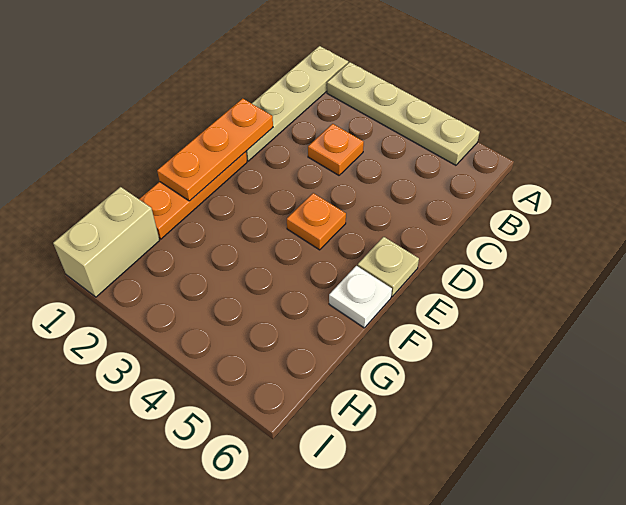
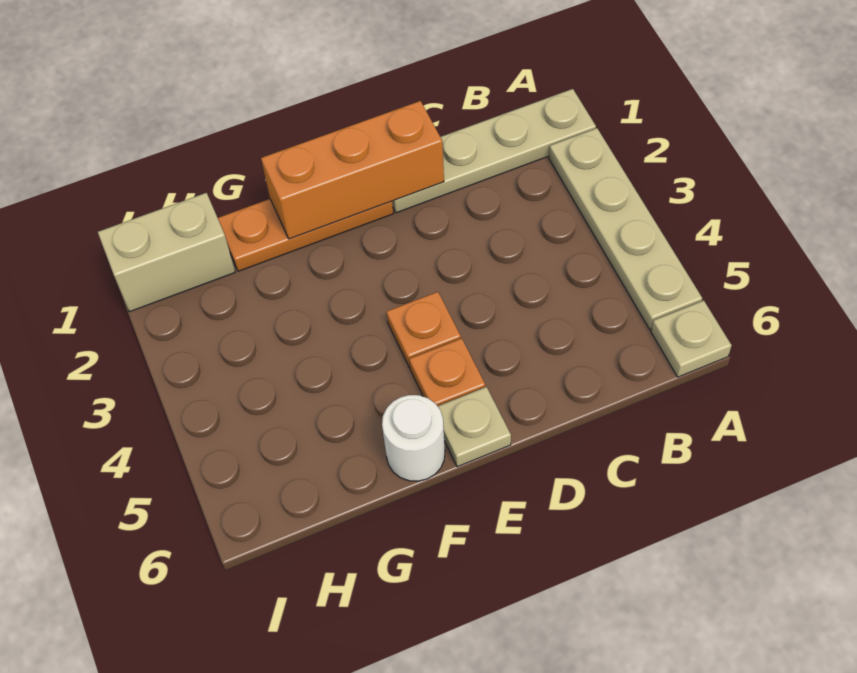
none -> tan 1x1 plate [651,300,732,377]
orange 1x1 plate [308,124,364,175] -> orange 1x1 plate moved to [409,338,485,406]
orange 1x3 plate [157,98,273,201] -> orange 1x3 brick [261,101,444,239]
white 1x1 plate [329,266,392,328] -> white 1x1 round brick [382,395,445,481]

